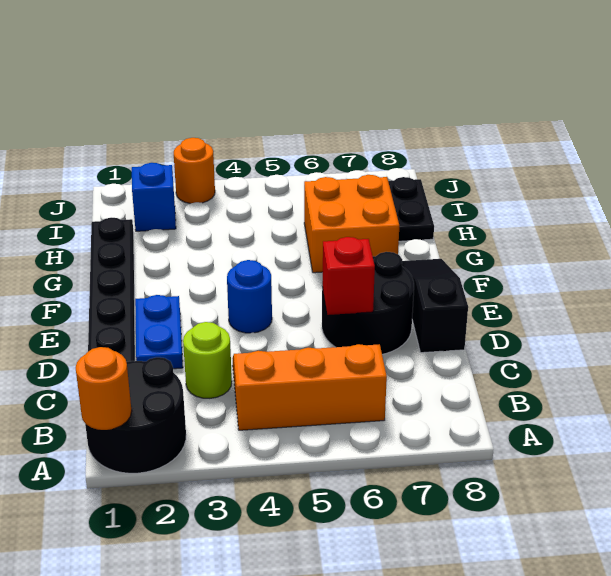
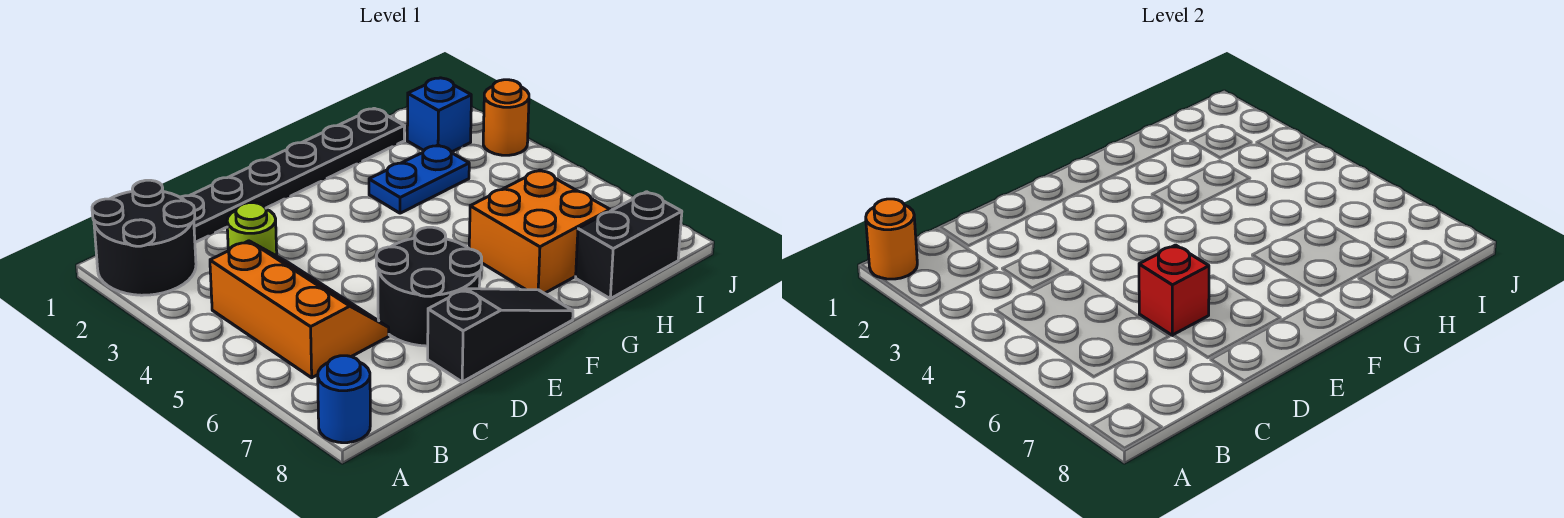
blue 1x2 plate [135,295,183,369] -> blue 1x2 plate moved to [369,145,469,213]
blue 1x1 round brick [227,260,272,333] -> blue 1x1 round brick moved to [318,356,370,443]
black 1x2 plate [388,177,434,241] -> black 1x2 brick [576,192,682,299]

